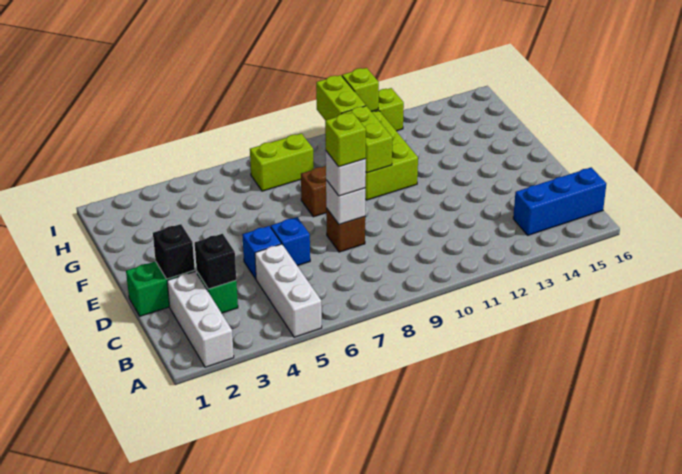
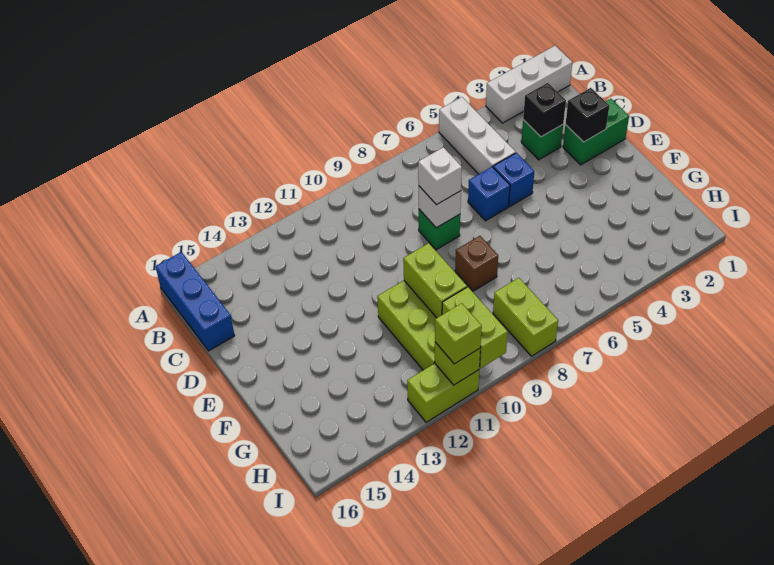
white 1x3 brick [167,272,234,367] -> white 1x3 brick turned to [486,46,572,123]
blue 1x3 brick [513,167,606,235] -> blue 1x3 brick turned to [156,252,235,351]
brown 1x1 brick [326,208,365,252] -> green 1x1 brick [419,209,460,250]
lime 1x1 brick [325,112,366,167] -> lime 1x1 brick moved to [435,303,482,364]
lime 1x2 brick [250,133,314,191] -> lime 1x2 brick turned to [493,278,558,356]

